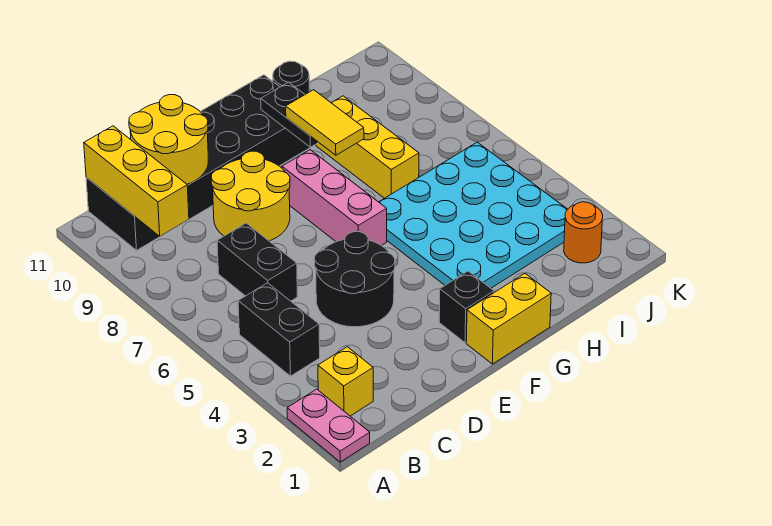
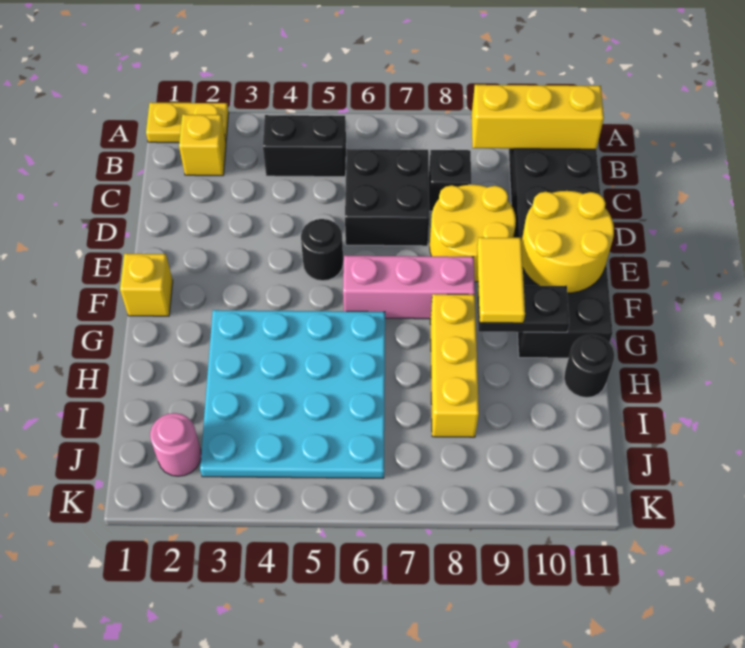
pink 1x2 plate [287,389,370,462] -> yellow 1x2 plate [146,103,229,143]
black 1x2 brick [217,223,297,301] -> black 2x2 brick [345,149,429,246]
yellow 2x2 round brick [129,95,208,184] -> yellow 2x2 round brick moved to [522,191,614,293]
black 2x2 round brick [315,232,395,327] -> black 1x1 round brick [301,219,343,281]
yellow 1x2 brick [466,274,551,364] -> yellow 1x1 brick [120,254,173,316]
black 1x1 brick [439,271,494,343] -> black 1x1 brick moved to [429,150,471,211]
yellow 1x2 tile [286,90,364,155] -> yellow 1x2 tile turned to [477,237,525,323]
yellow 1x3 brick [316,96,419,198] -> yellow 1x3 brick turned to [430,294,479,437]
orange 1x1 round brick [564,202,603,263] -> pink 1x1 round brick [150,413,201,476]

